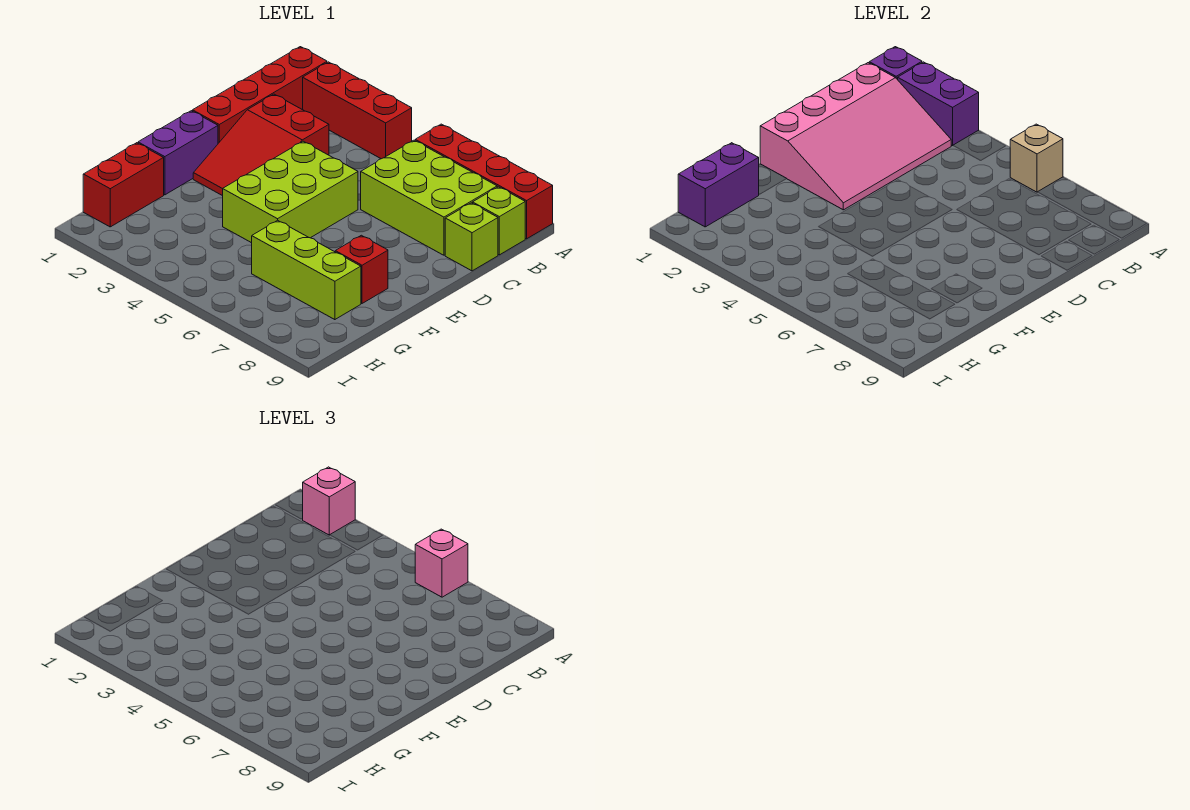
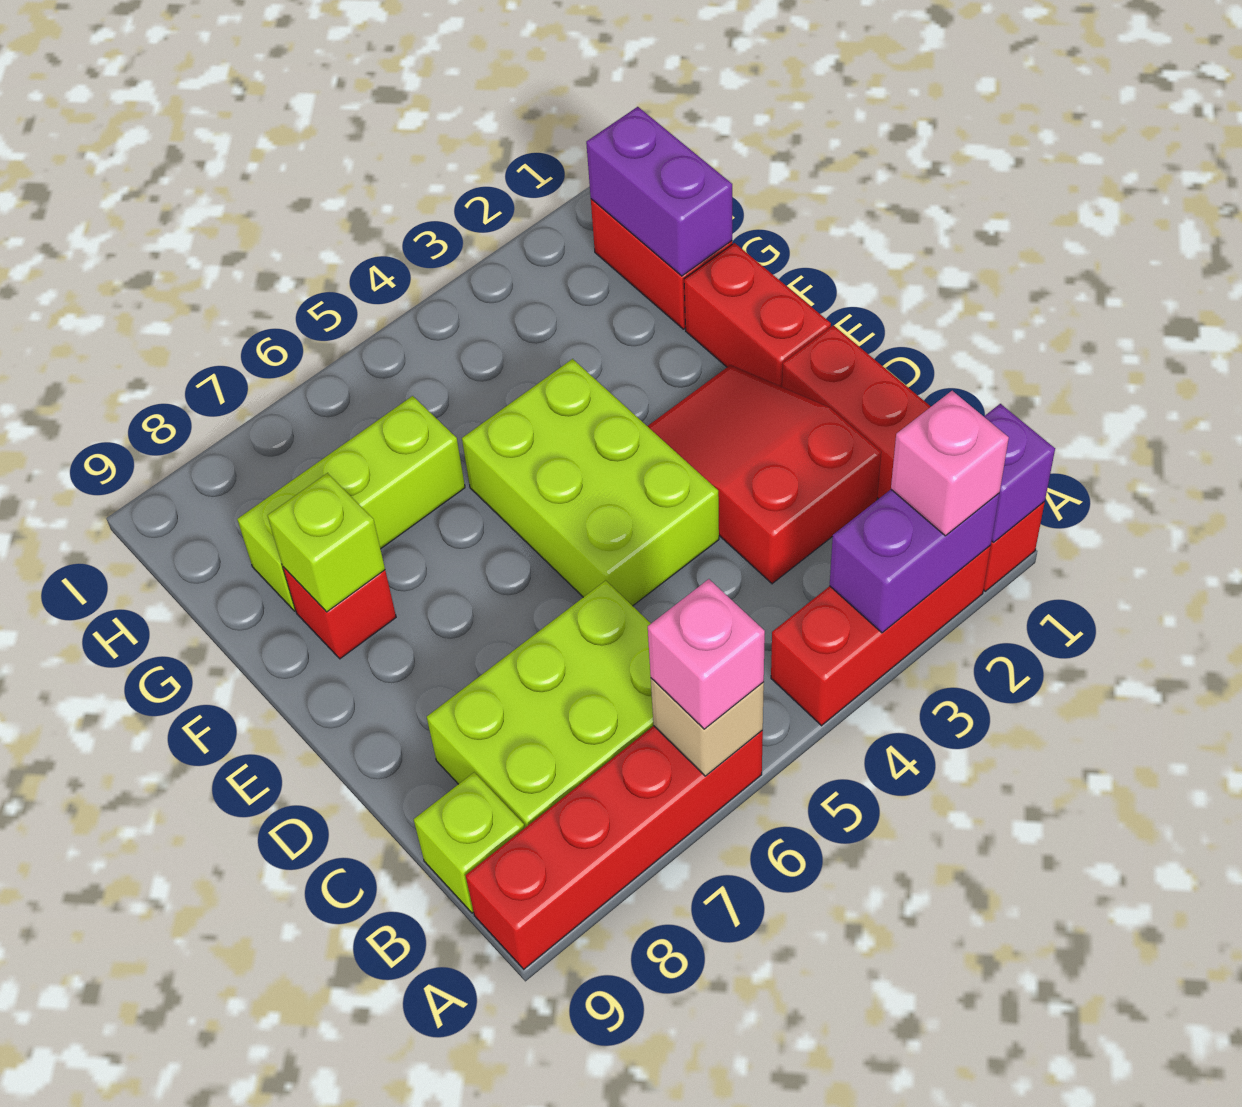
pink 3x4 slope [760,63,951,210] -> none
lime 1x1 brick [445,203,498,271] -> lime 1x1 brick moved to [267,473,385,612]
purple 1x2 brick [138,111,218,195] -> red 1x2 brick [684,243,831,387]

